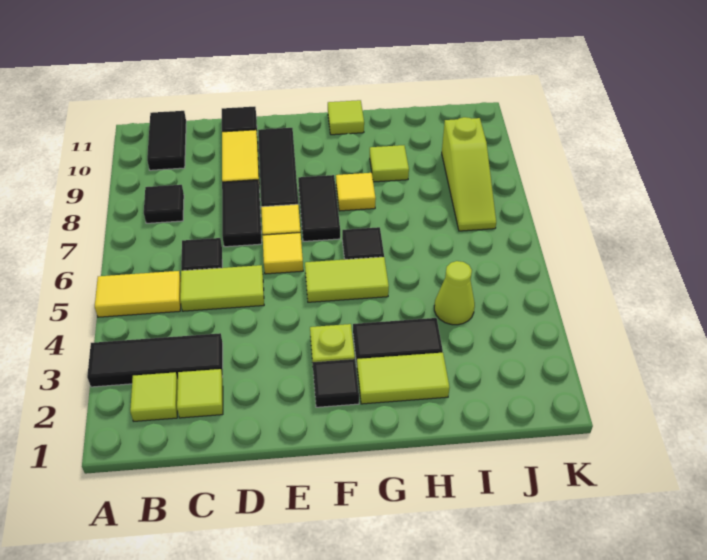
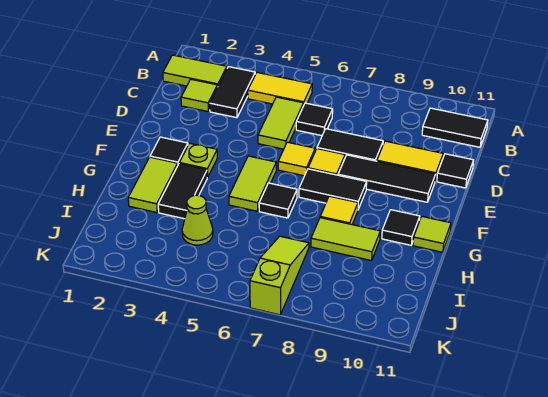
black 1x3 tile [87,333,223,387] -> black 1x2 tile [210,67,255,118]
yellow 1x2 tile [95,271,181,317] -> yellow 1x2 tile turned to [248,73,312,104]
lime 1x1 tile [130,372,178,421] -> lime 1x2 tile [163,55,227,87]
black 1x1 tile [144,185,184,223] -> black 1x1 tile moved to [382,210,420,245]
lime 1x1 tile [370,145,409,182] -> lime 1x2 tile [311,218,380,261]
lime 1x3 slope [442,117,496,231] -> lime 1x3 slope turned to [250,236,309,315]

